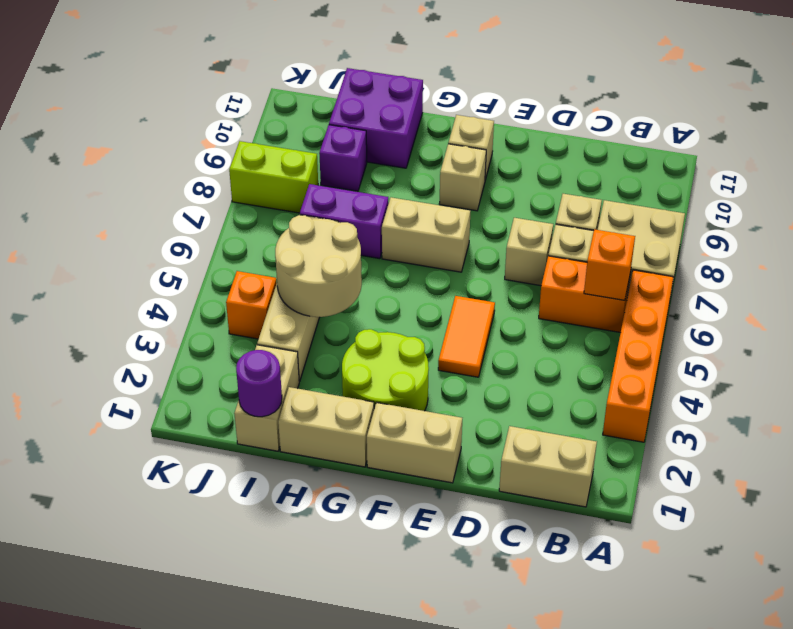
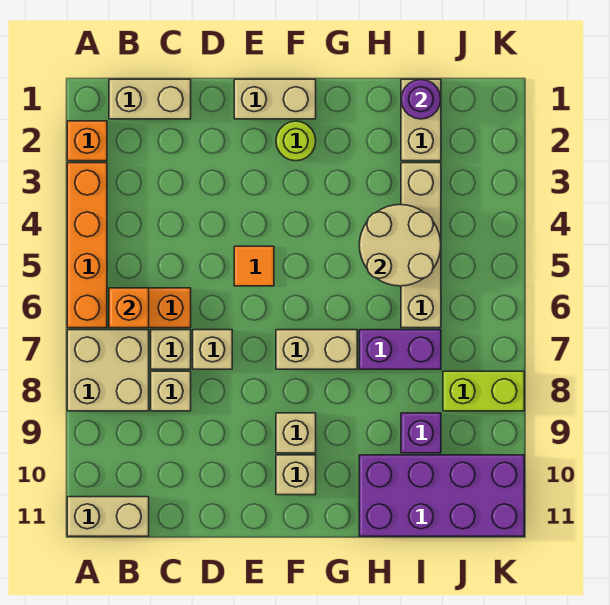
orange 1x2 tile [438,296,495,377] -> orange 1x1 tile [234,246,274,286]
lime 2x2 round brick [342,329,429,411] -> lime 1x1 round brick [276,121,316,161]
tan 1x2 brick [278,387,374,467] -> tan 1x2 brick moved to [67,497,149,536]
purple 2x2 brick [329,68,423,168] -> purple 2x4 brick [359,455,524,536]
orange 1x1 brick [226,271,277,339] -> orange 1x1 brick moved to [67,121,107,161]

